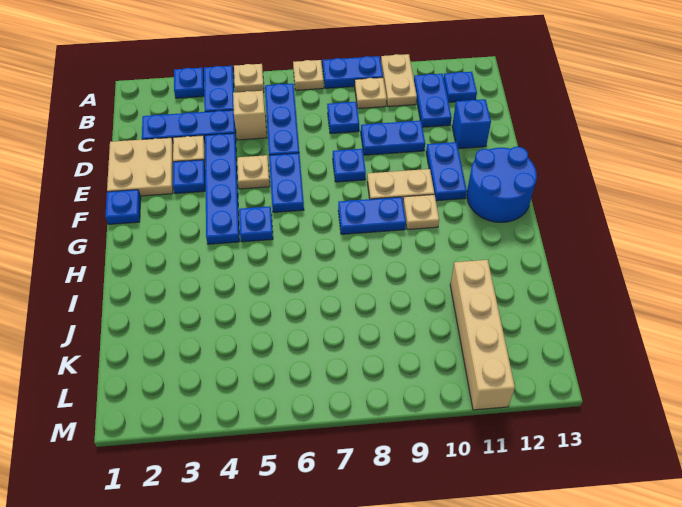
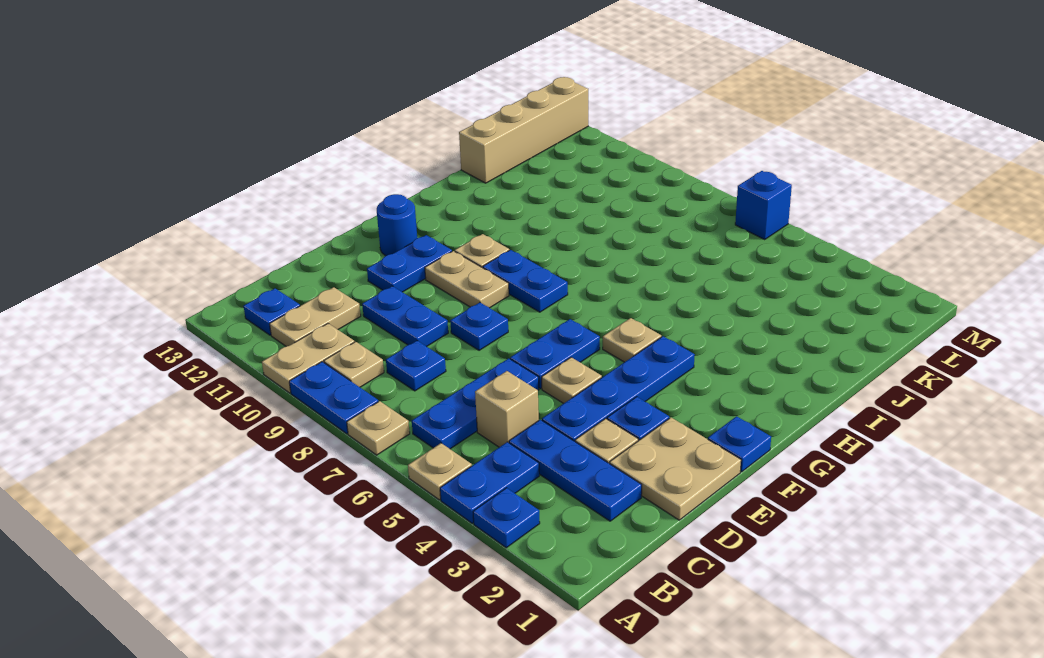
blue 1x2 plate [414,74,452,127] -> tan 1x2 plate [270,287,361,346]
blue 1x1 brick [452,99,491,149] -> blue 1x1 brick moved to [735,171,792,239]
blue 2x2 round brick [467,147,537,222] -> blue 1x1 round brick [377,194,417,256]
blue 1x1 plate [239,206,273,242] -> tan 1x1 plate [603,318,661,362]
tan 1x4 brick [450,260,515,410] -> tan 1x4 brick moved to [459,77,588,183]

